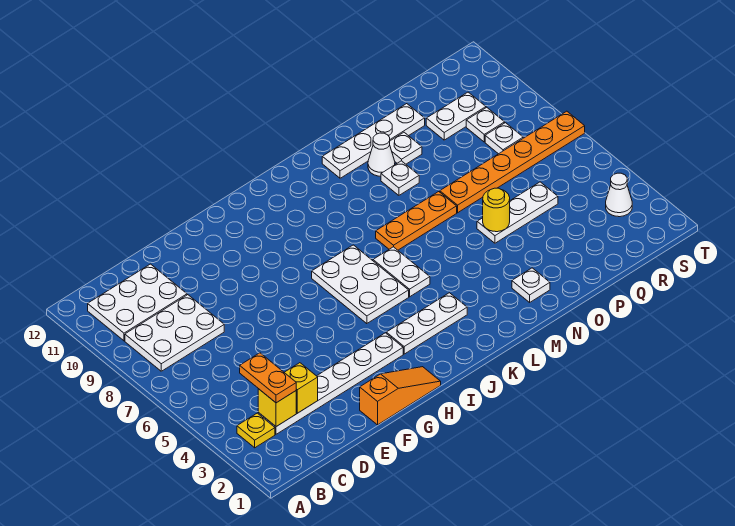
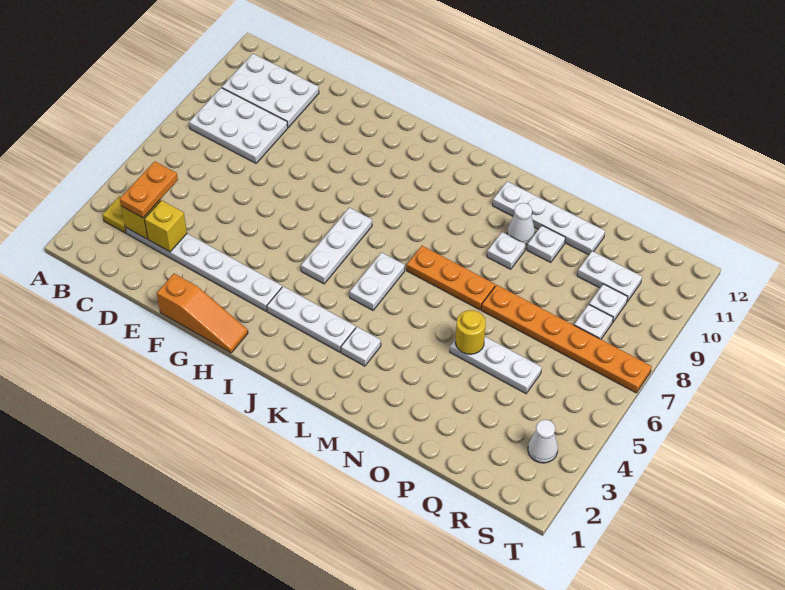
white 2x3 plate [312,245,409,324] -> white 1x3 plate [301,208,372,284]
white 1x1 plate [512,268,550,302] -> white 1x1 plate moved to [341,327,381,366]

